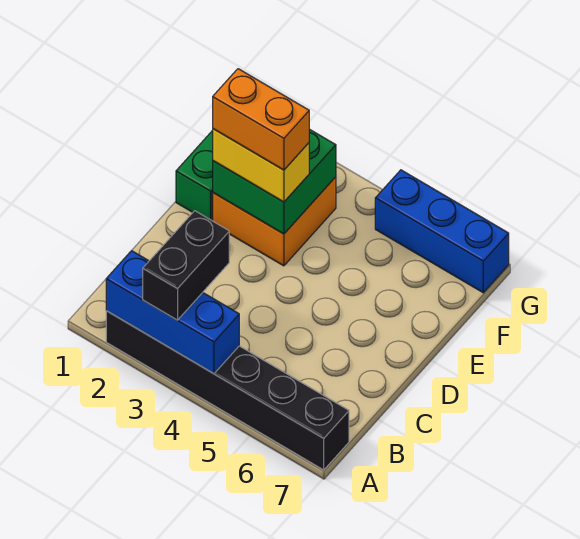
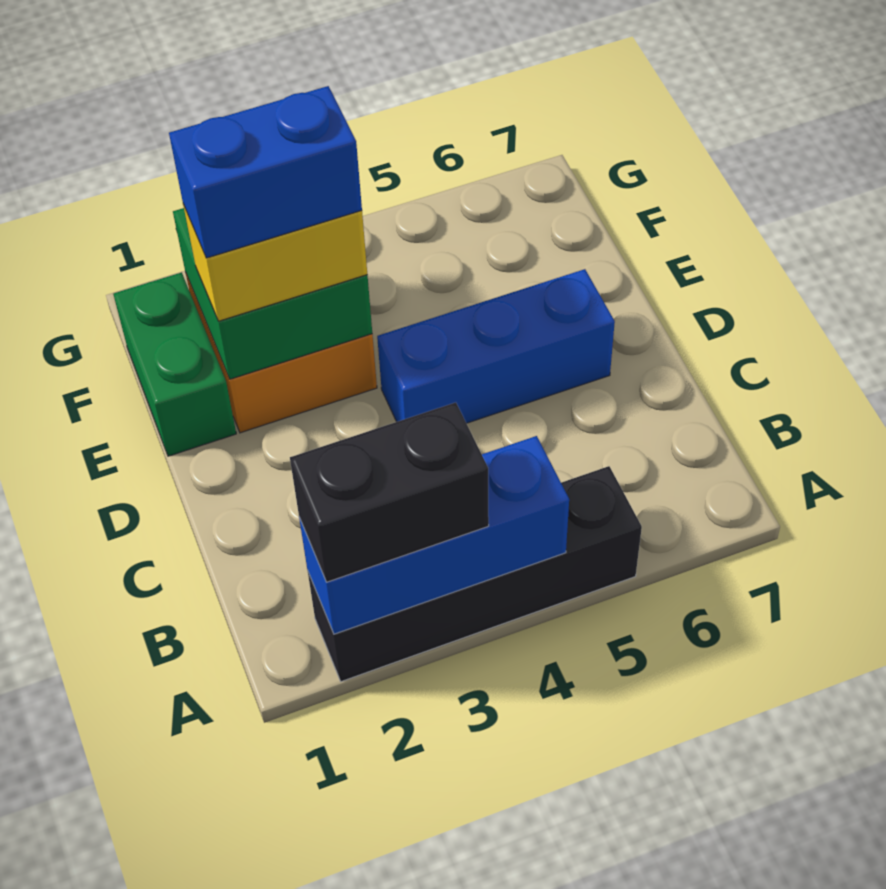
black 1x6 brick [106,311,349,470] -> black 1x4 brick [308,466,642,682]
black 1x2 brick [143,211,229,320] -> black 1x2 brick turned to [290,402,489,582]
orange 1x2 brick [213,69,309,170] -> blue 1x2 brick [169,86,362,258]
blue 1x3 brick [375,170,509,293] -> blue 1x3 brick moved to [377,269,615,423]

